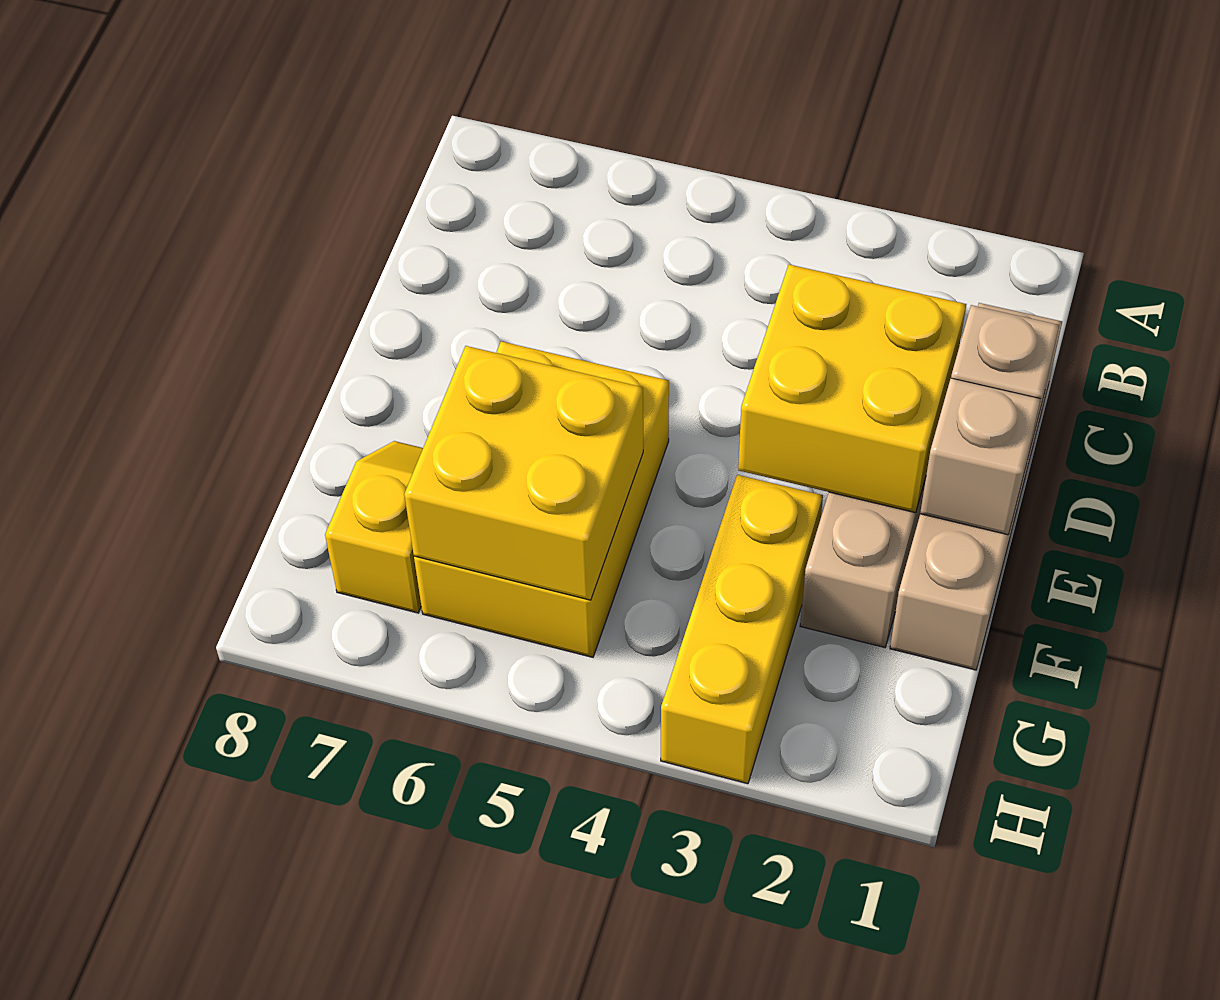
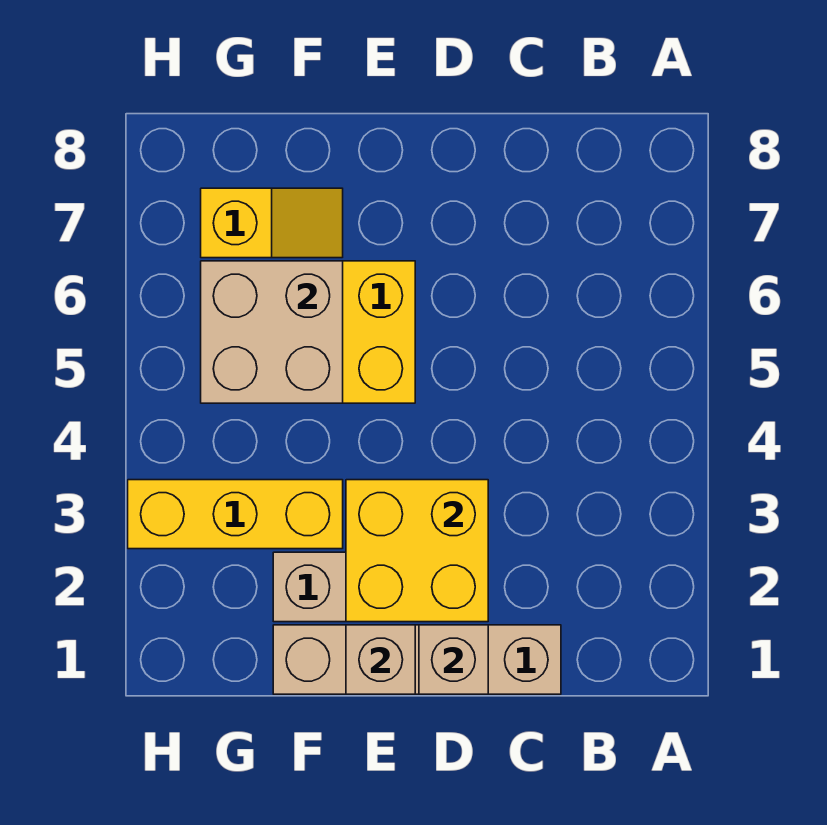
yellow 2x2 brick [404,346,643,600] -> tan 2x2 brick [201,261,343,403]

